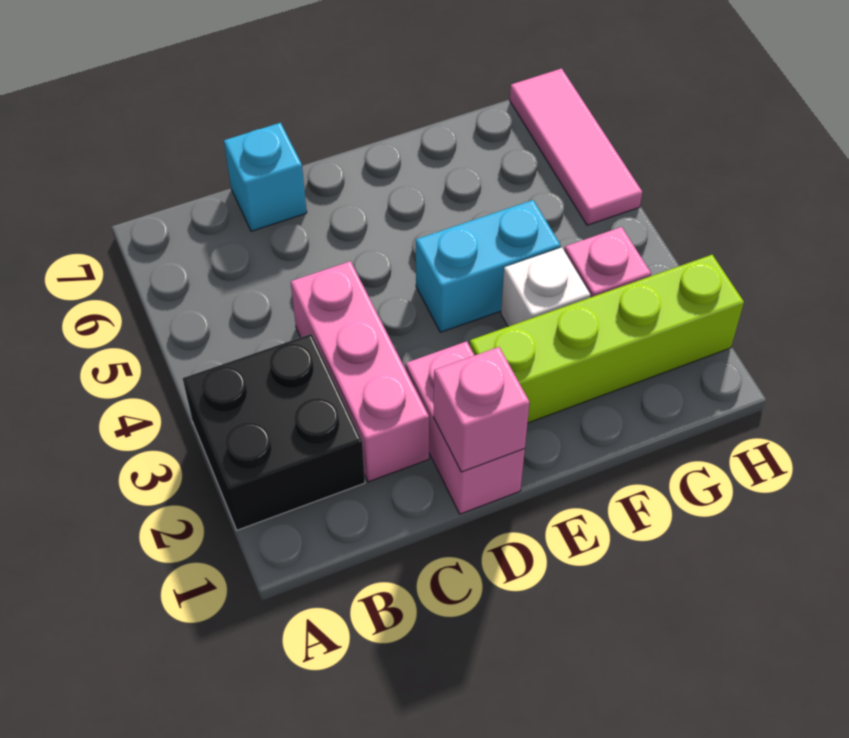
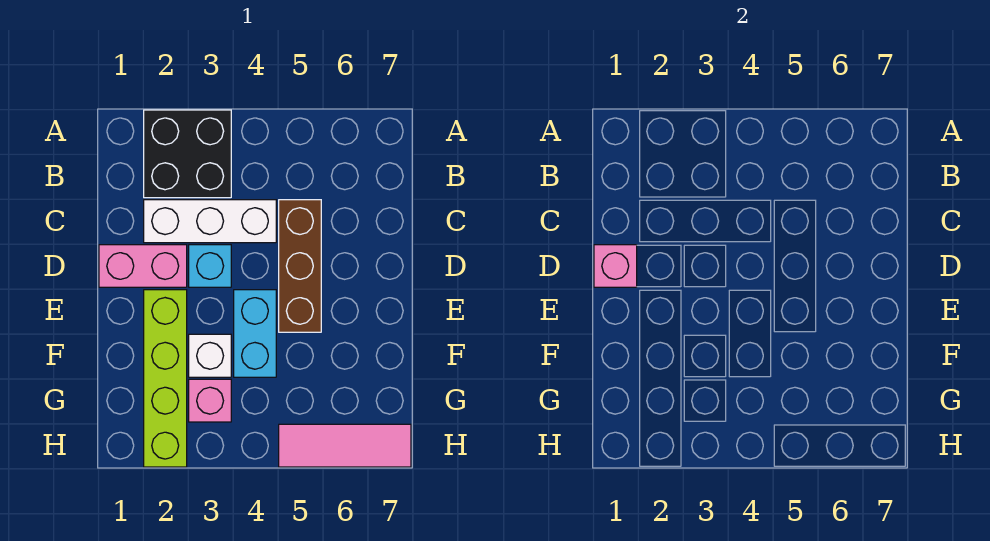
pink 1x3 brick [291,261,429,482] -> white 1x3 brick [144,200,276,243]
none -> brown 1x3 brick [279,200,321,332]
cyan 1x1 brick [224,123,307,231] -> cyan 1x1 brick moved to [189,245,231,287]

